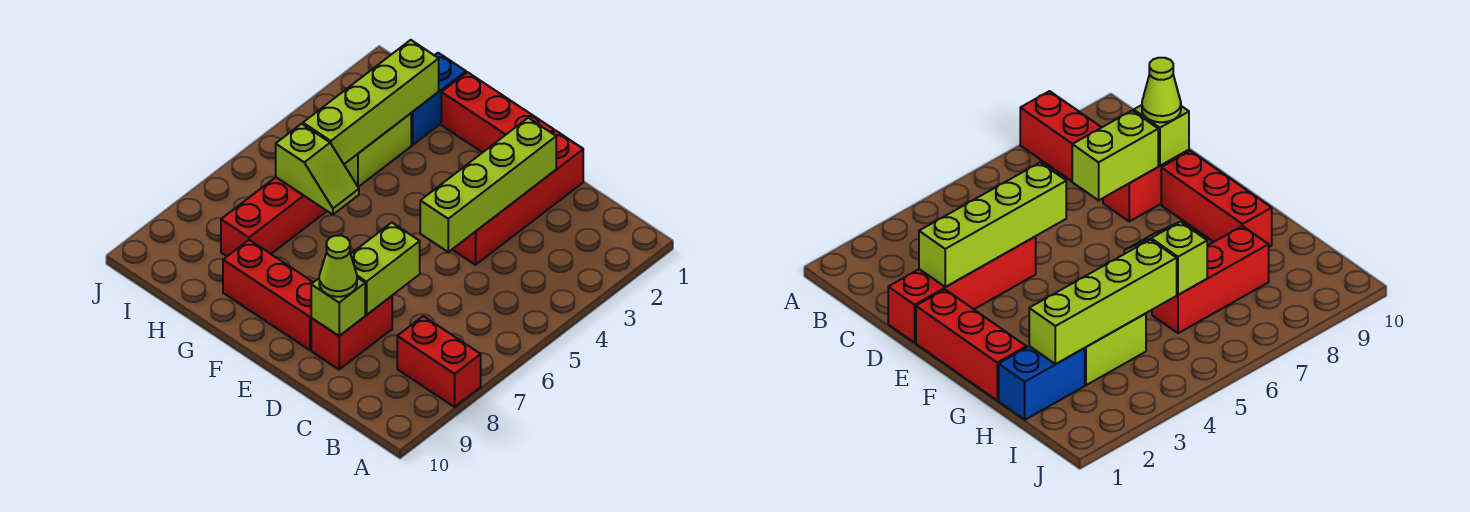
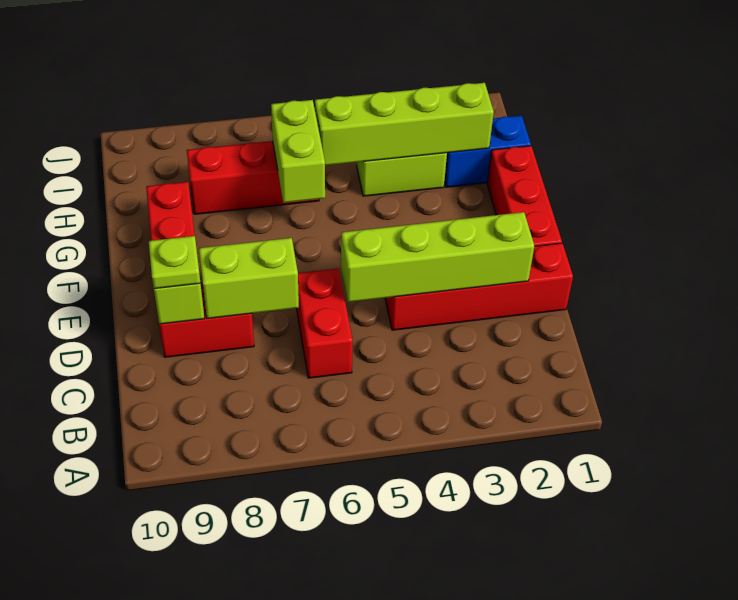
red 1x2 brick [397,316,481,407] -> red 1x2 brick moved to [296,269,353,378]
lime 1x1 cone [319,235,357,297] -> lime 1x1 plate [149,236,200,289]
lime 1x2 slope [276,124,359,215] -> lime 1x2 brick [271,100,325,203]

